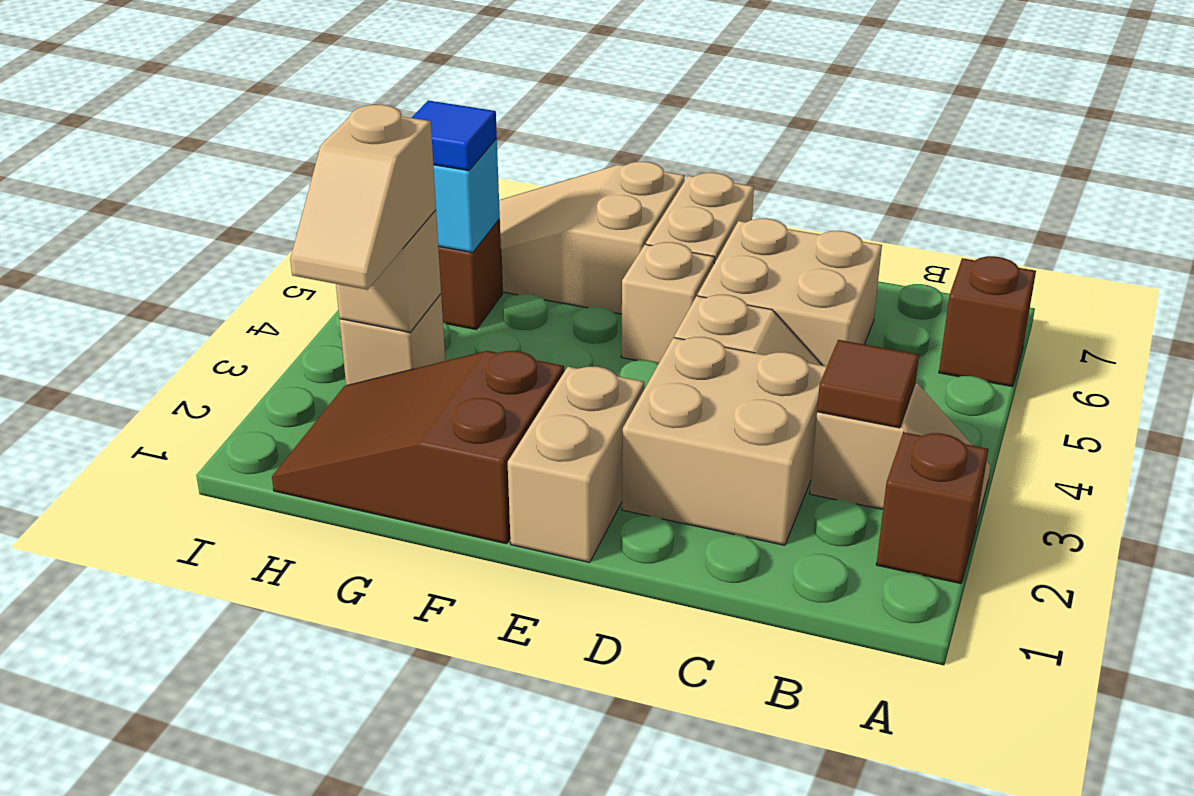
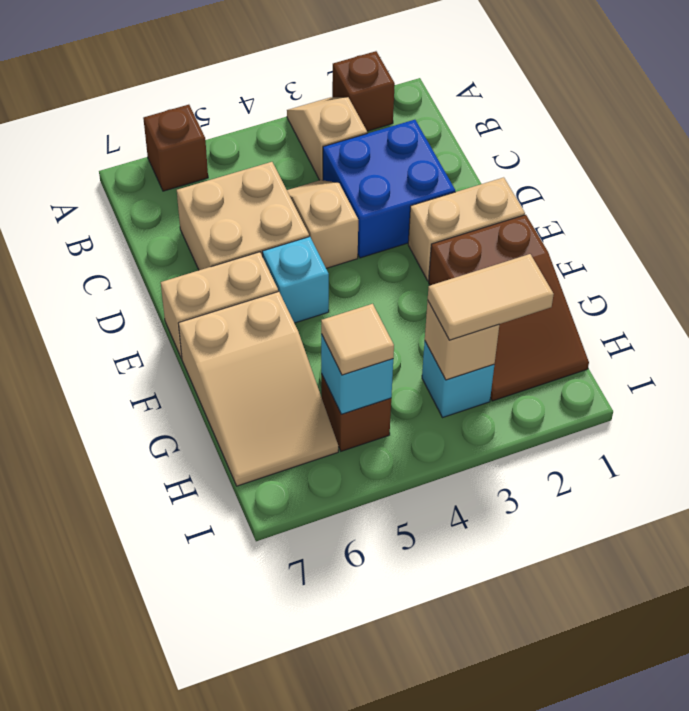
brown 1x1 tile [817,340,919,428] -> none
tan 2x2 brick [622,337,827,545] -> blue 2x2 brick [323,120,455,258]
tan 1x1 brick [621,242,715,363] -> cyan 1x1 brick [262,237,329,323]
tan 1x2 slope [290,105,436,290] -> tan 1x2 tile [428,254,554,340]
tan 1x1 brick [340,294,445,385] -> cyan 1x1 brick [422,342,494,418]
blue 1x1 tile [412,100,497,171] -> tan 1x1 tile [321,304,394,375]

